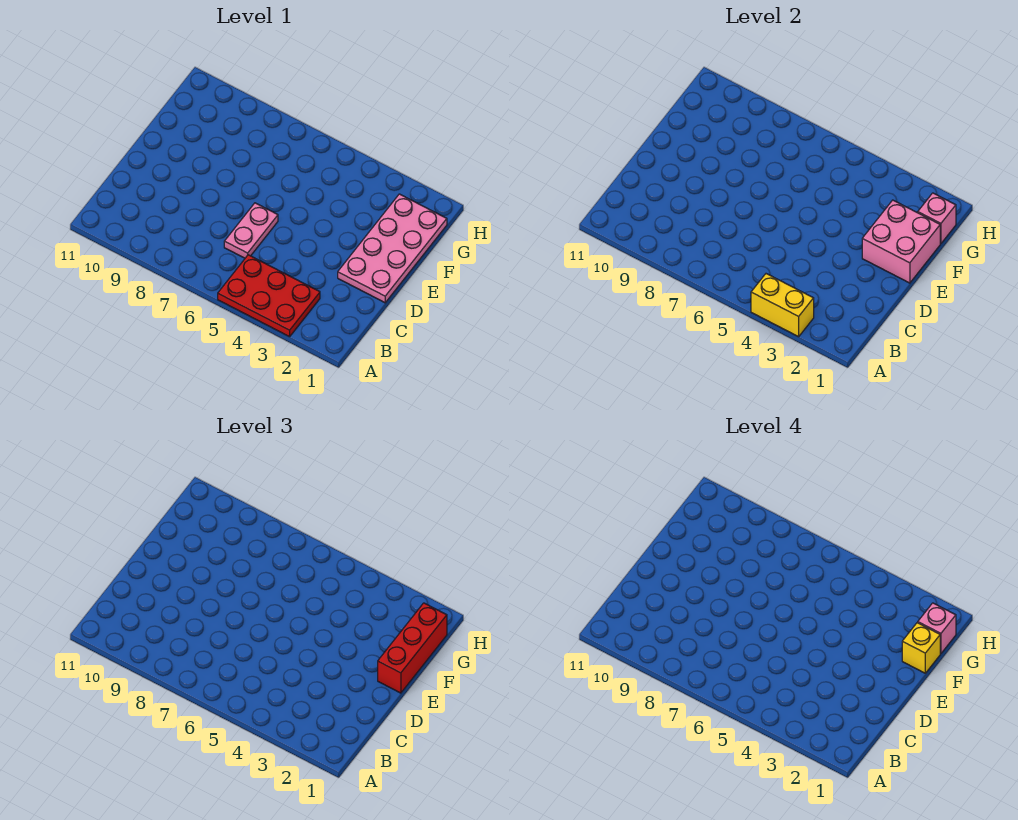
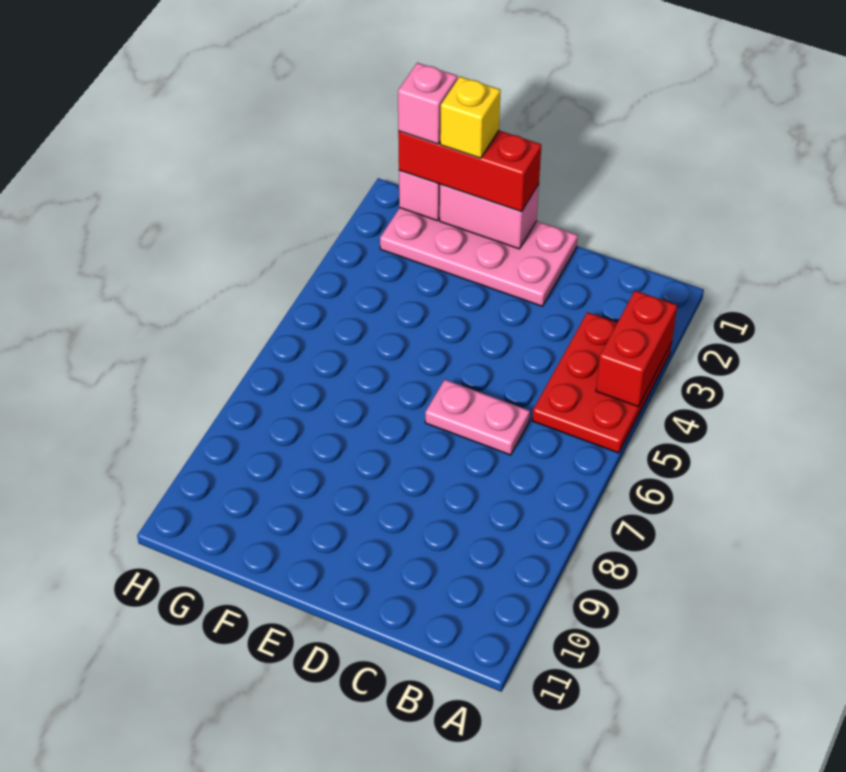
yellow 1x2 brick [751,274,814,337] -> red 1x2 brick [596,291,677,406]
pink 2x2 brick [862,200,940,283] -> pink 1x2 brick [440,184,539,249]

